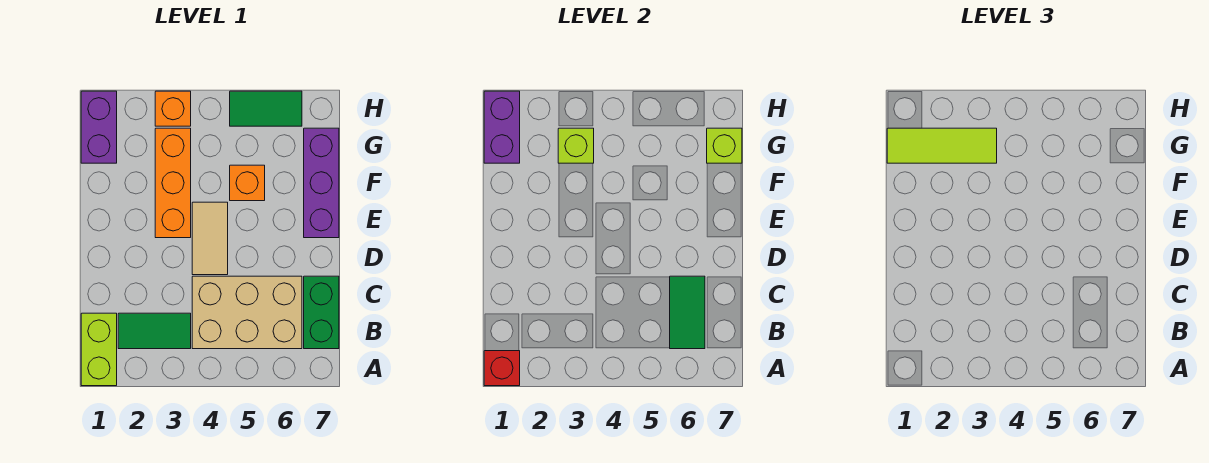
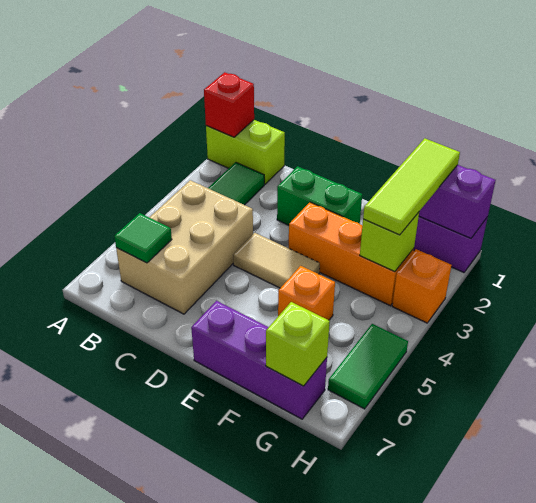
green 1x2 tile [670,276,705,349] -> green 1x1 tile [114,213,172,263]
green 1x2 brick [304,276,339,349] -> green 1x2 brick moved to [277,166,362,225]

